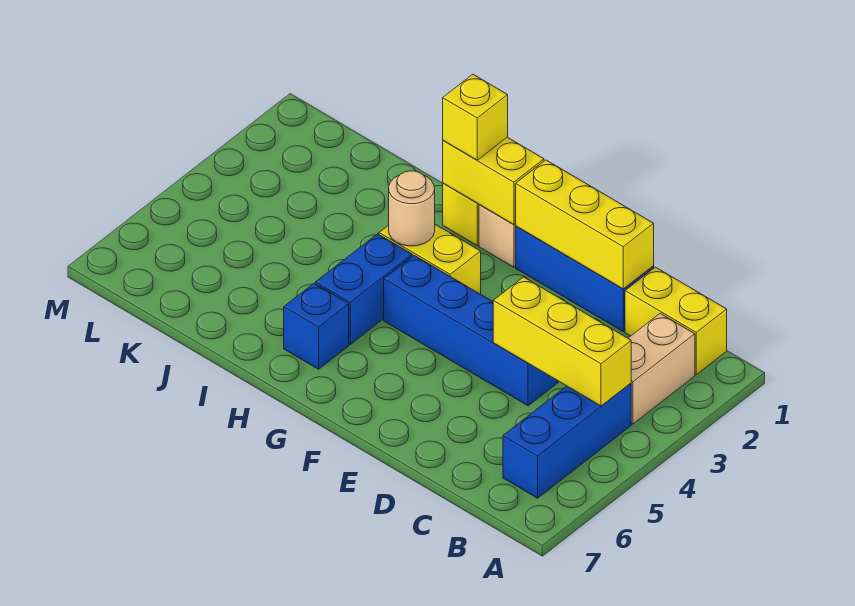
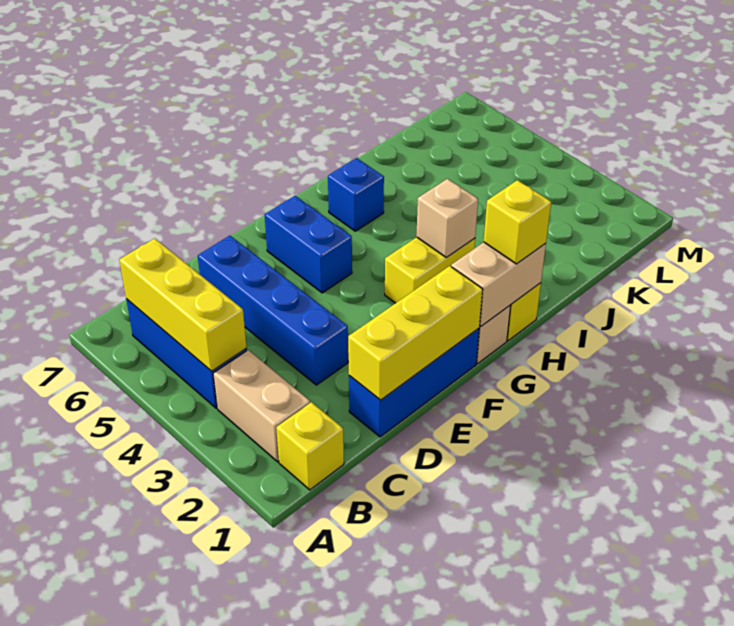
yellow 1x2 brick [625,267,727,374] -> yellow 1x1 brick [276,402,344,490]
yellow 1x3 brick [493,277,631,406] -> yellow 1x3 brick turned to [119,238,247,371]
blue 1x4 brick [384,255,558,406] -> blue 1x4 brick turned to [198,236,348,385]
yellow 1x2 brick [443,137,544,224] -> tan 1x2 brick [451,242,546,326]
tan 1x1 round brick [389,171,435,246] -> tan 1x1 brick [416,179,478,258]
blue 1x2 brick [316,234,412,344] -> blue 1x2 brick moved to [265,196,352,293]

